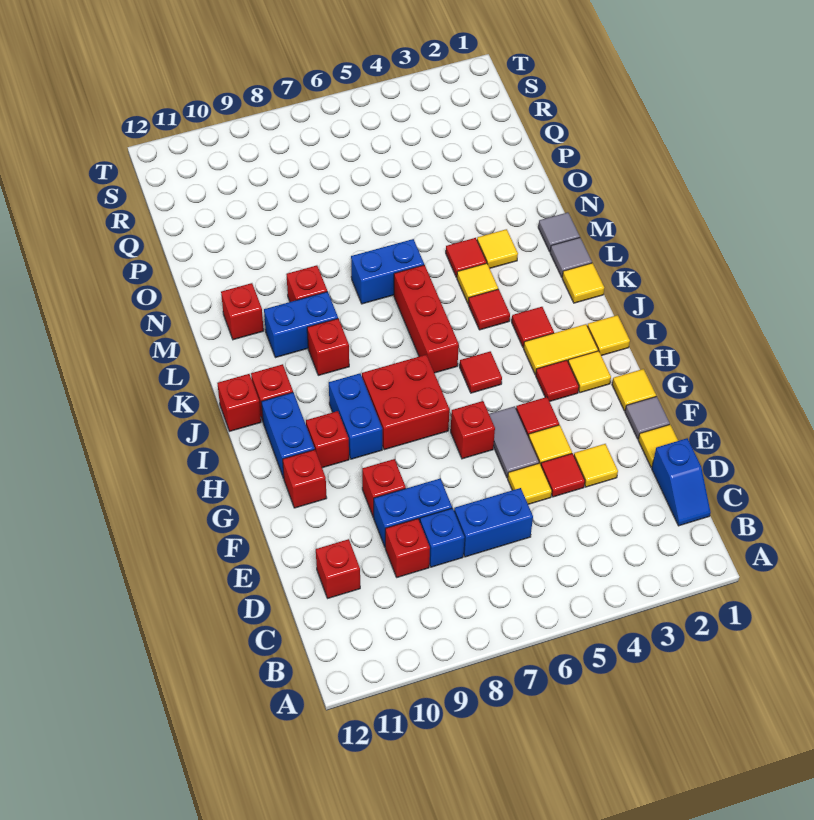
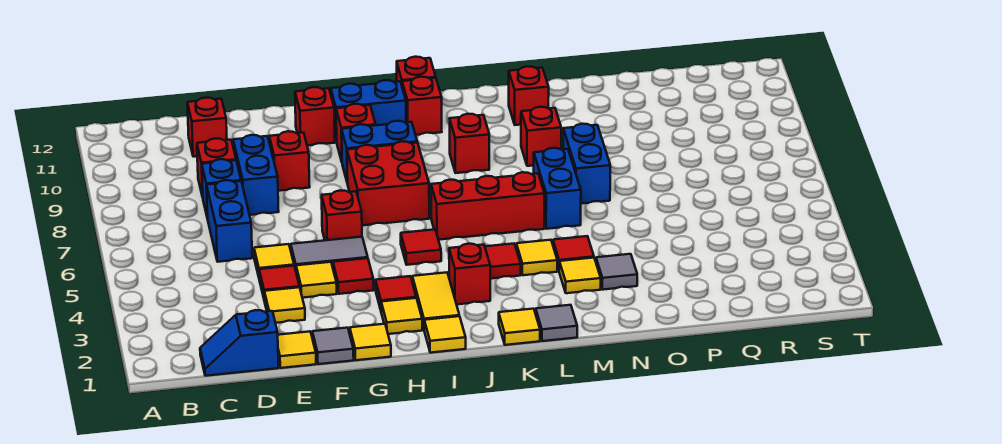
red 1x1 tile [512,307,554,348] -> red 1x1 brick [449,244,490,304]
blue 1x2 brick [264,292,338,358] -> blue 1x2 brick moved to [563,124,610,204]
grey 1x1 tile [538,212,580,251] -> grey 1x1 tile moved to [596,254,637,290]

